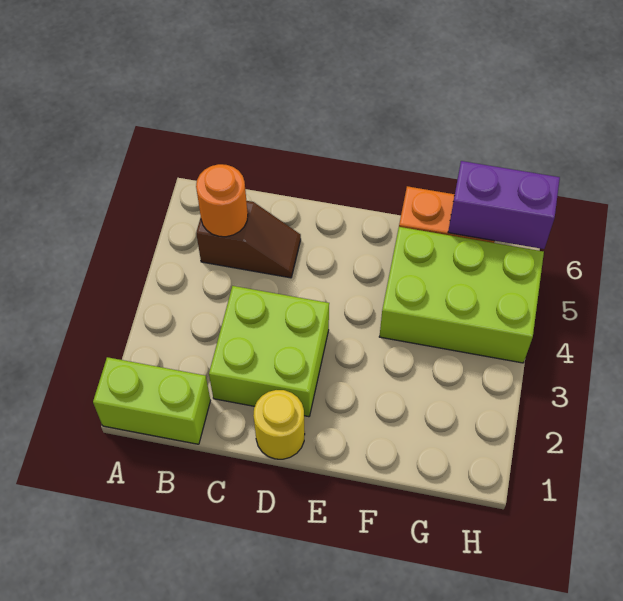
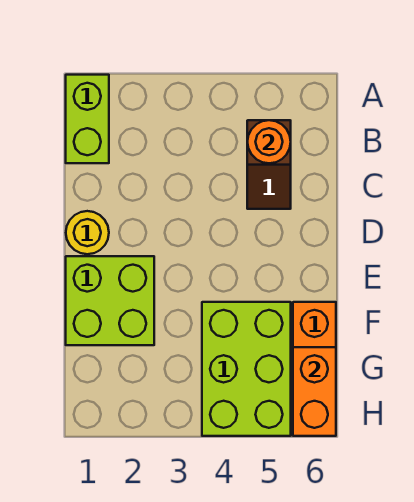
lime 2x2 brick [209,286,329,417] -> lime 2x2 brick moved to [66,256,154,345]
purple 1x2 brick [448,161,560,249] -> orange 1x2 brick [293,347,336,436]

